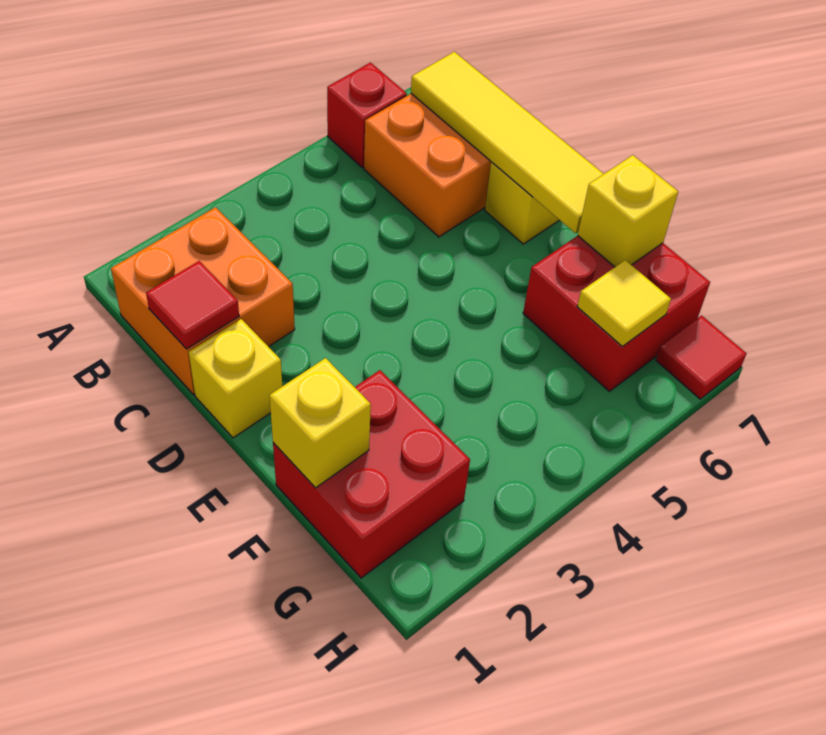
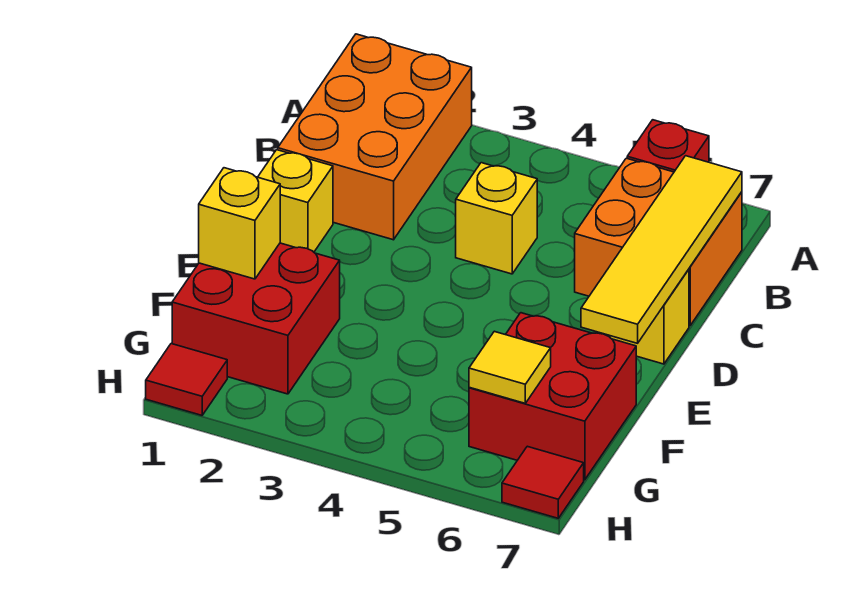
orange 2x2 brick [111,207,295,394] -> orange 2x3 brick [278,34,472,240]
red 1x1 tile [146,261,239,349] -> red 1x1 tile moved to [146,344,227,415]
yellow 1x1 brick [578,155,678,267] -> yellow 1x1 brick moved to [456,163,537,274]

